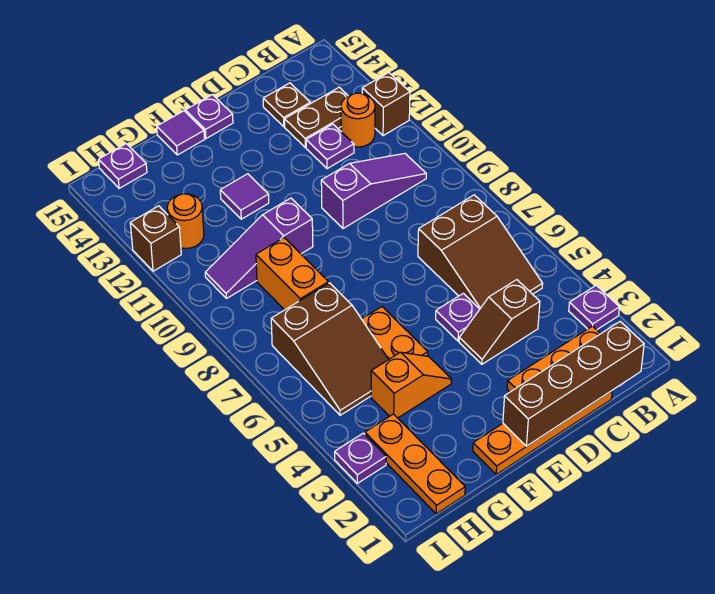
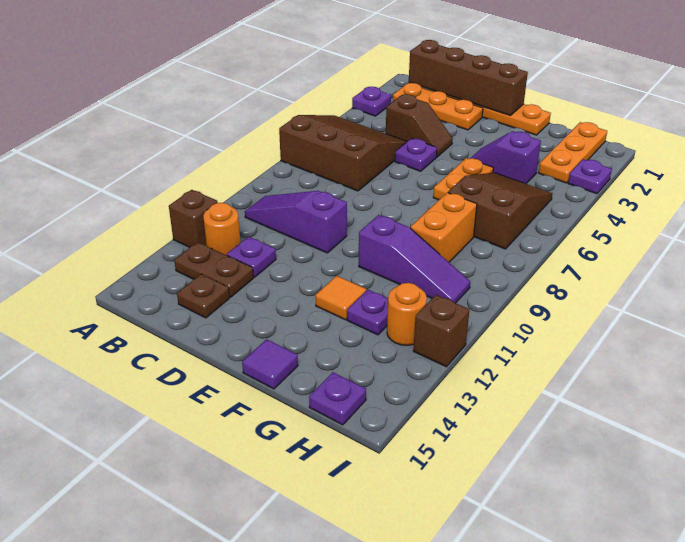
brown 2x3 slope [418,195,543,309] -> brown 3x3 slope [279,115,407,191]
purple 1x1 plate [185,95,233,138] -> purple 1x1 plate moved to [347,290,388,335]
orange 1x2 slope [371,352,452,418] -> purple 1x2 slope [470,131,541,184]
purple 1x1 tile [220,174,269,219] -> orange 1x1 tile [315,276,366,320]

